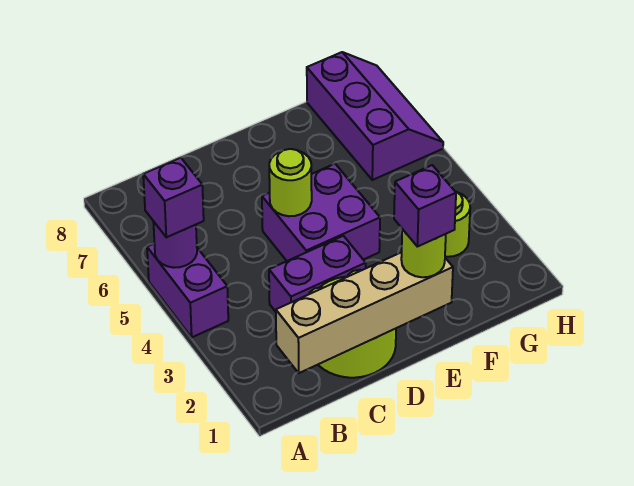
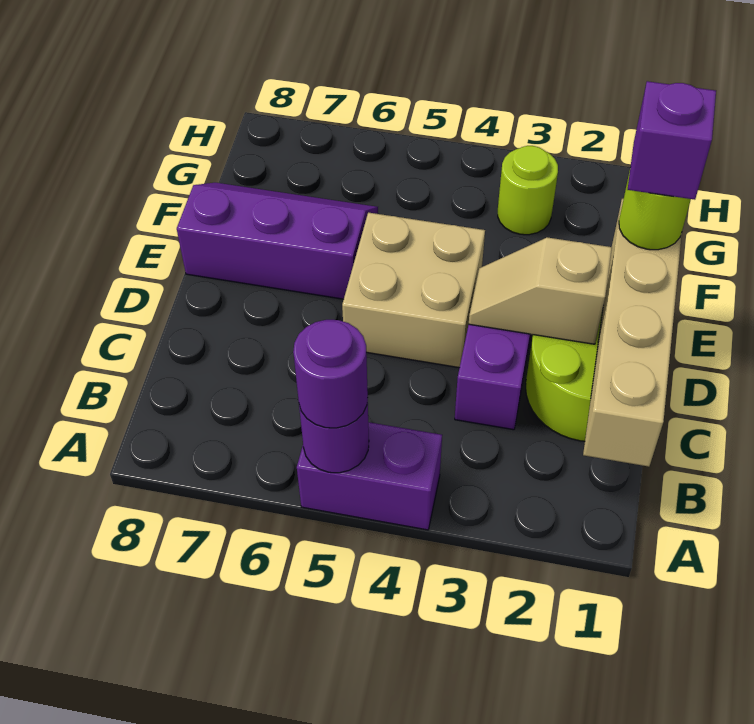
purple 1x1 brick [143,158,204,237] -> purple 1x1 round brick [293,320,368,428]
none -> tan 1x2 slope [469,237,612,344]
purple 2x2 brick [262,164,380,261] -> tan 2x2 brick [342,213,485,368]
lime 1x1 round brick [269,149,312,216] -> none
purple 2x3 slope [307,52,443,180] -> purple 2x3 slope moved to [177,183,378,299]

